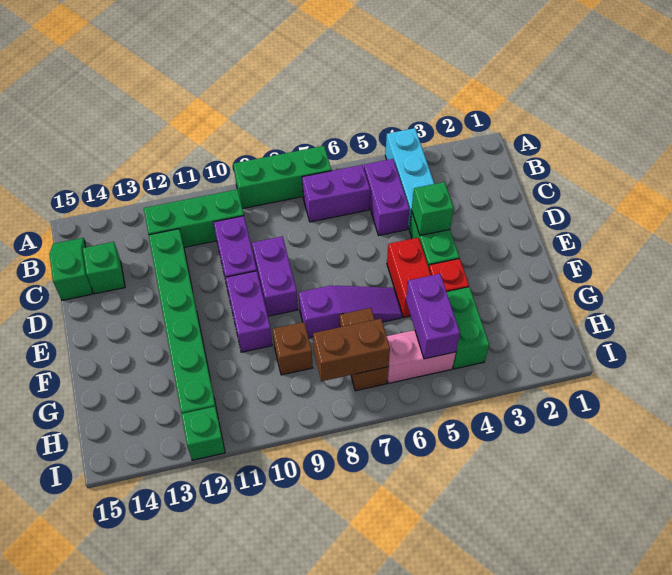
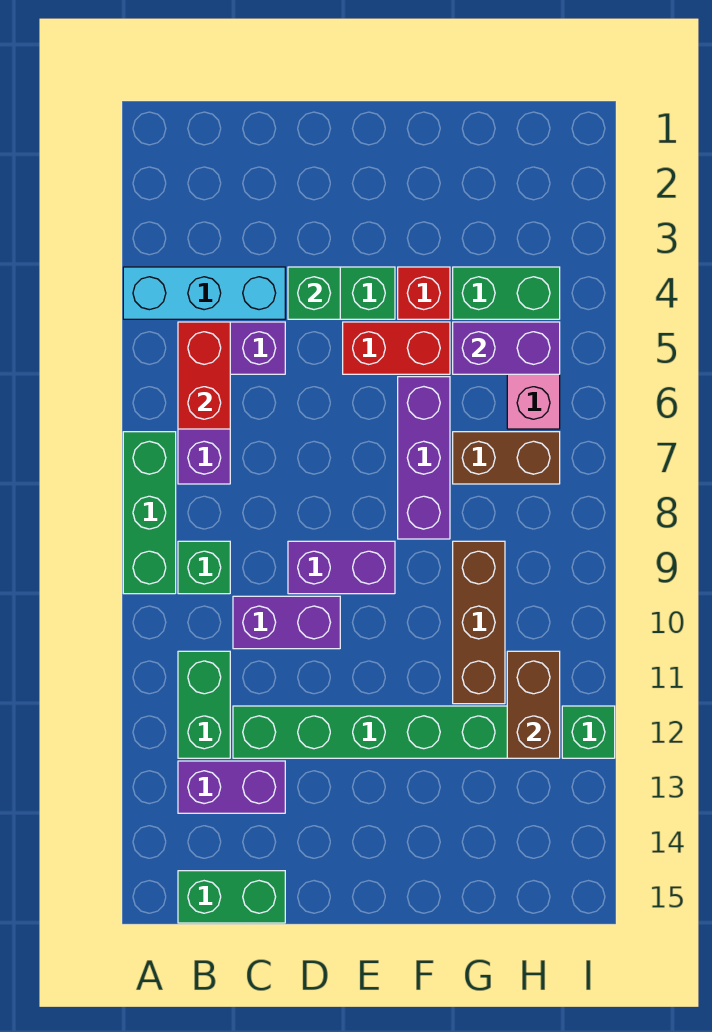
none -> red 1x2 brick [178,322,230,429]
green 1x3 brick [144,189,244,247] -> green 1x2 brick [178,651,230,758]
green 1x2 slope [49,238,93,300] -> green 1x2 brick [178,871,285,923]
green 1x1 brick [83,242,125,294] -> green 1x1 brick moved to [178,541,230,594]
purple 1x2 brick [226,271,272,352] -> purple 1x2 brick moved to [178,761,285,813]
purple 1x3 slope [299,286,402,338] -> purple 1x3 brick [398,377,450,539]
brown 1x1 brick [272,322,313,375] -> brown 1x3 brick [453,541,505,704]
brown 1x2 brick [313,319,390,381] -> brown 1x2 brick moved to [507,651,560,758]

